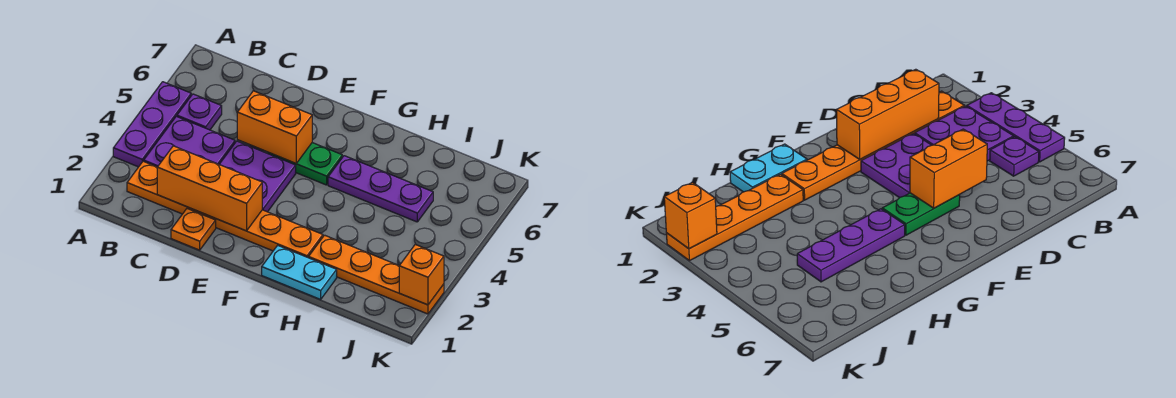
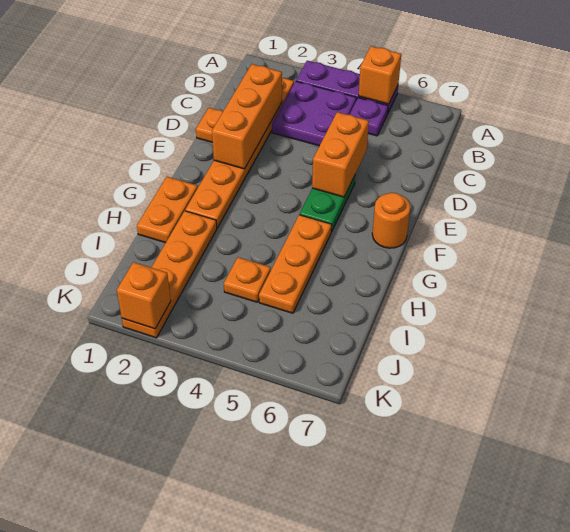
none -> orange 1x1 brick [359,46,401,104]
purple 2x2 plate [219,141,296,212] -> none
none -> orange 1x1 round brick [372,193,410,248]
cyan 1x2 plate [262,245,337,299] -> orange 1x2 plate [137,177,198,243]
purple 1x3 plate [328,156,433,222] -> orange 1x3 plate [259,215,332,313]
none -> orange 1x1 plate [224,257,271,302]

